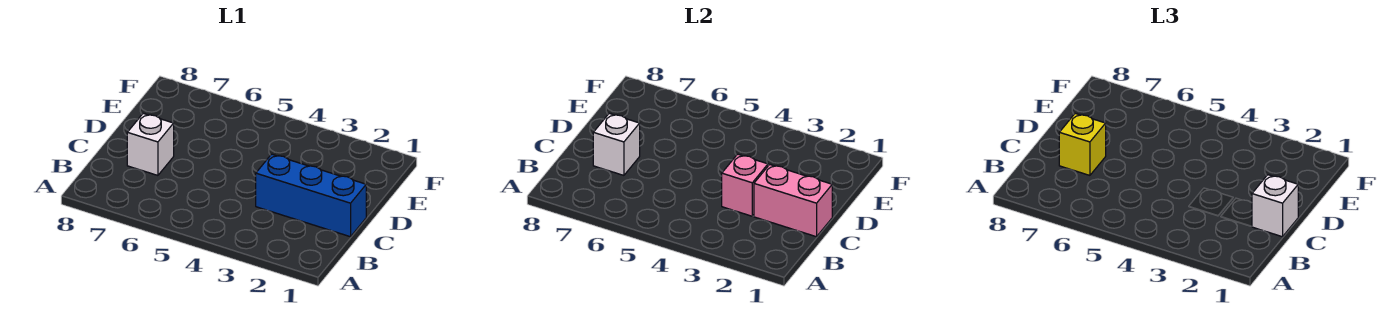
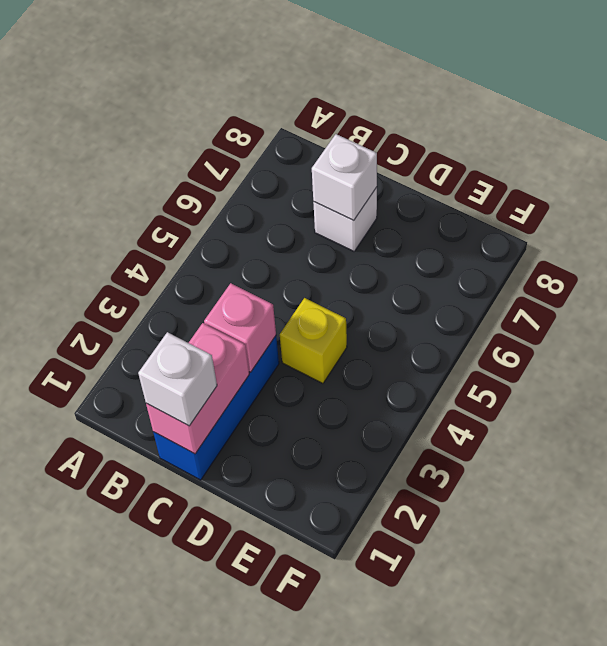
yellow 1x1 brick [1059,113,1106,175] -> yellow 1x1 brick moved to [280,298,347,383]

